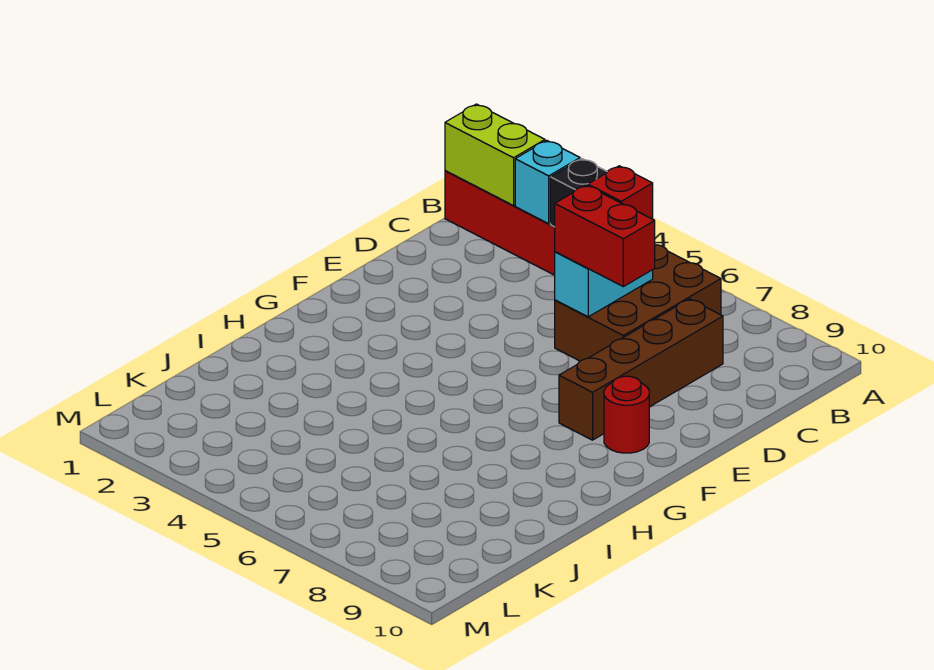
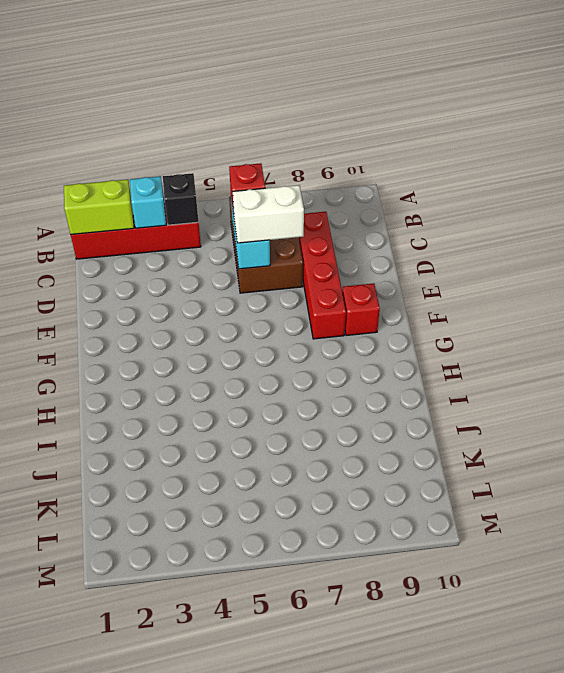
brown 1x4 brick [559,299,723,440] -> red 1x4 brick [299,212,346,339]
red 1x2 brick [555,185,655,287] -> white 1x2 brick [233,185,304,243]
red 1x1 round brick [604,376,649,453] -> red 1x1 brick [342,283,380,336]

